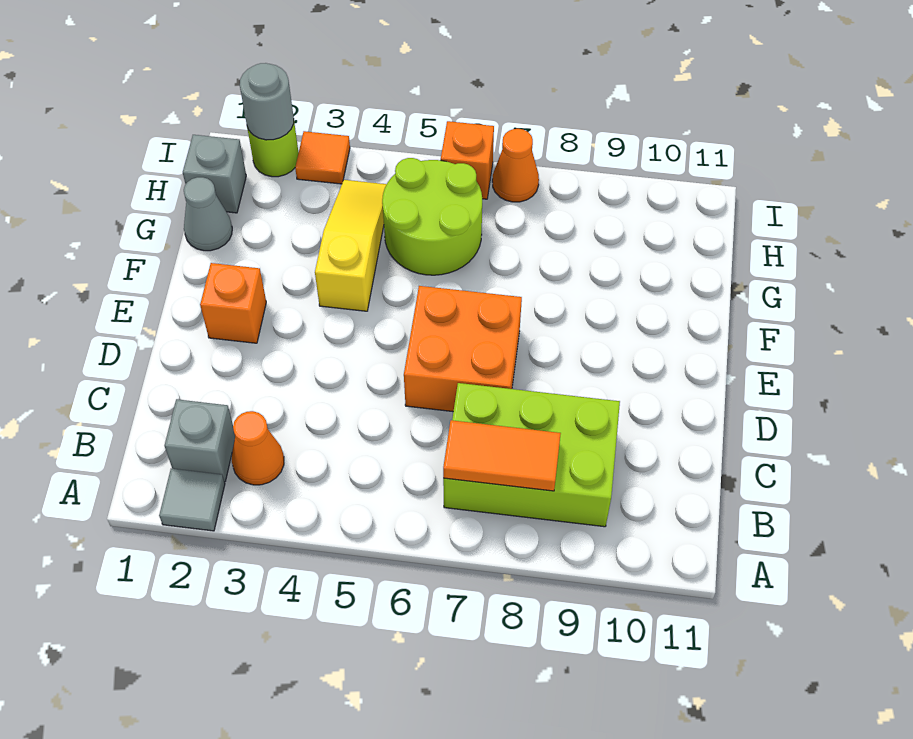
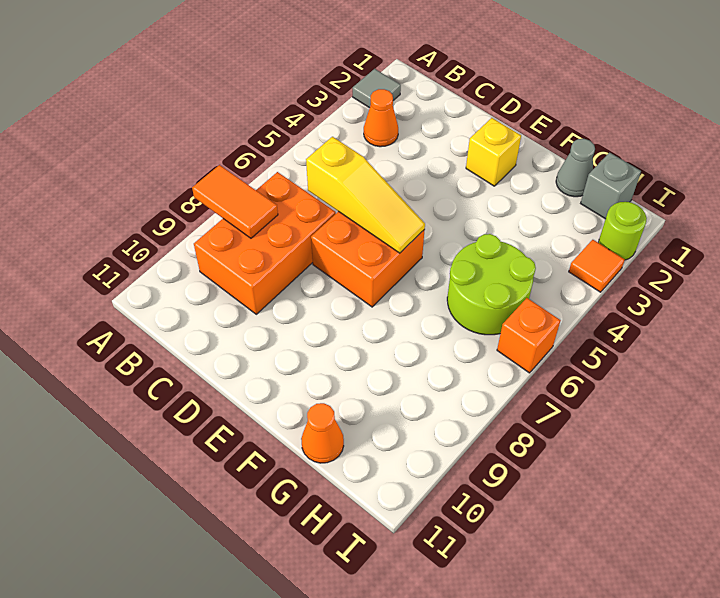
grey 1x1 brick [165,399,235,482] -> none
lime 2x3 brick [443,383,620,527] -> orange 2x3 brick [194,172,336,314]
orange 1x2 tile [443,420,561,491] -> orange 1x2 tile turned to [192,165,278,238]
orange 1x1 brick [200,263,266,343] -> yellow 1x1 brick [466,118,521,186]
yellow 1x3 slope [315,180,387,311] -> yellow 1x3 slope moved to [306,137,425,253]
grey 1x1 round brick [240,63,294,140] -> none
orange 1x1 cone [492,129,539,202] -> orange 1x1 cone moved to [301,403,344,463]

